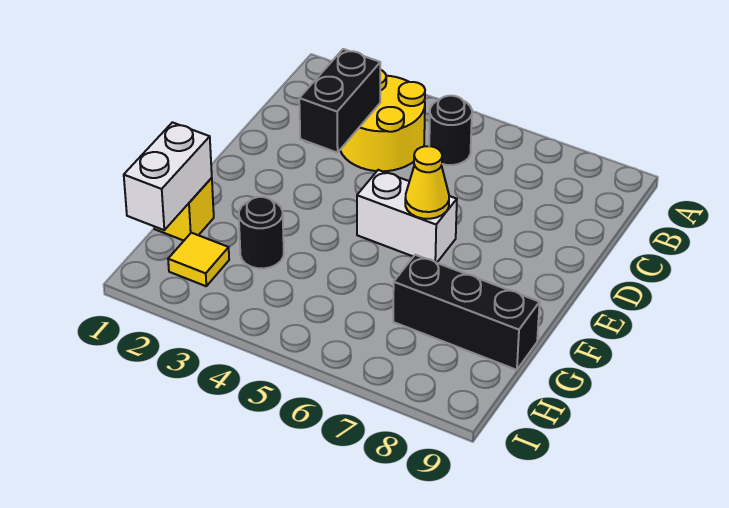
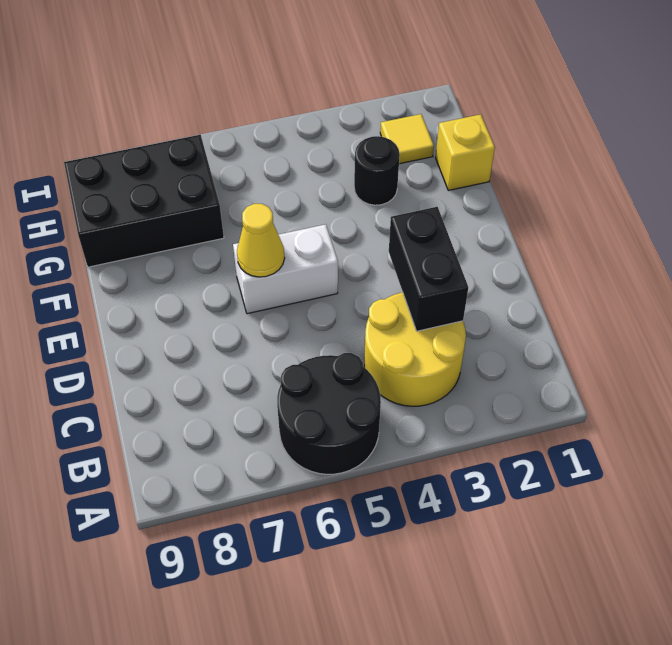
black 1x1 round brick [429,96,472,165] -> black 2x2 round brick [277,353,381,474]
white 1x2 brick [124,122,212,230] -> none
black 1x3 brick [393,255,540,370] -> black 2x3 brick [64,135,224,267]

